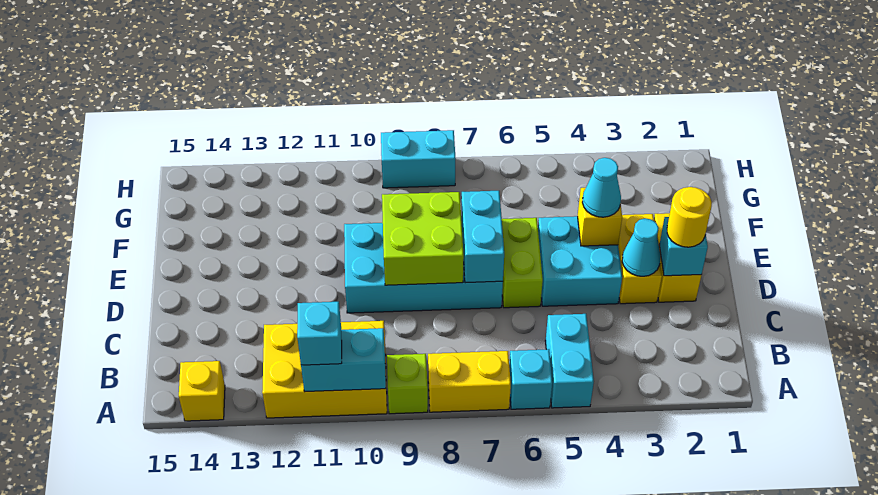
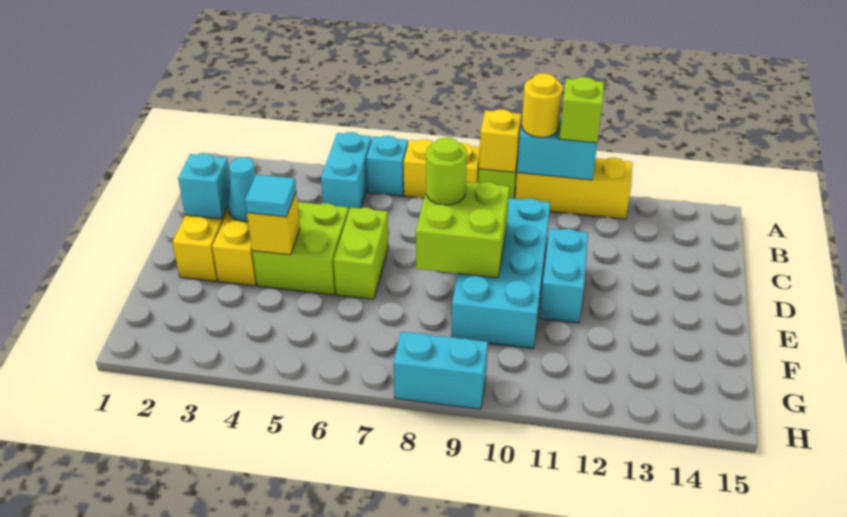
yellow 2x3 brick [262,321,387,418] -> yellow 1x3 brick [515,158,632,219]
cyan 1x1 brick [297,302,342,365] -> lime 1x1 brick [559,77,604,143]
yellow 1x1 brick [179,361,225,421] -> yellow 1x1 brick moved to [479,109,521,172]
yellow 1x1 round brick [667,187,712,247] -> yellow 1x1 round brick moved to [522,73,563,137]
cyan 2x2 brick [538,216,622,306] -> lime 2x2 brick [252,202,349,295]
cyan 2x4 brick [344,223,503,313] -> cyan 2x4 brick turned to [451,198,550,349]
cyan 1x2 brick [461,191,504,283] -> cyan 1x2 brick moved to [539,229,588,323]
none -> lime 1x1 round brick [426,137,467,205]
cyan 1x1 cone [582,158,621,217] -> cyan 1x1 tile [245,174,296,217]

